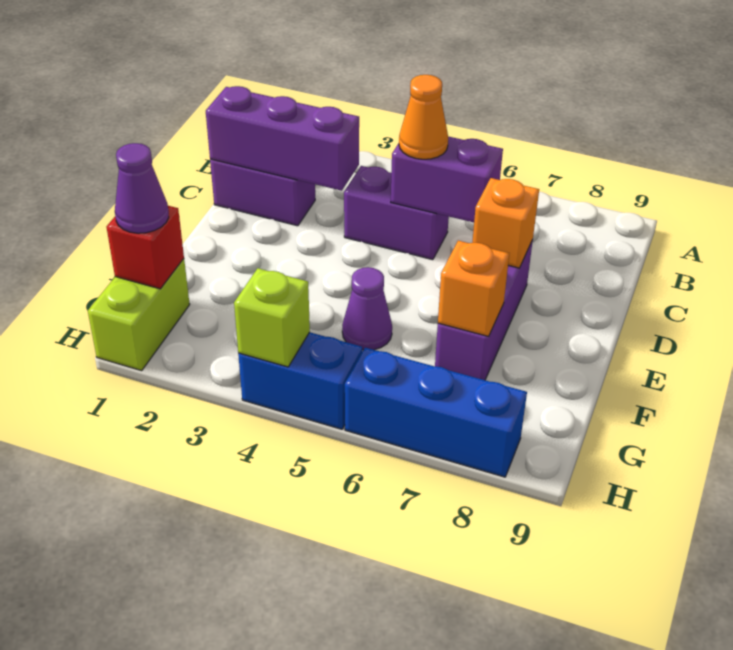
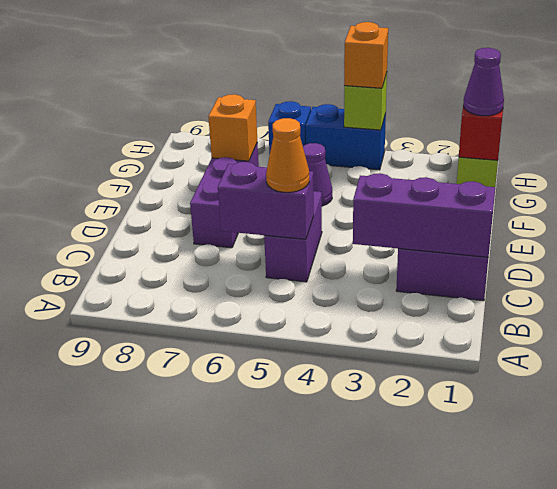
purple 1x2 brick [344,166,449,260] -> purple 1x2 brick turned to [264,191,322,282]
orange 1x1 brick [472,178,539,268] -> orange 1x1 brick moved to [344,22,388,88]
blue 1x3 brick [345,348,527,477] -> blue 1x1 brick [268,101,311,154]

